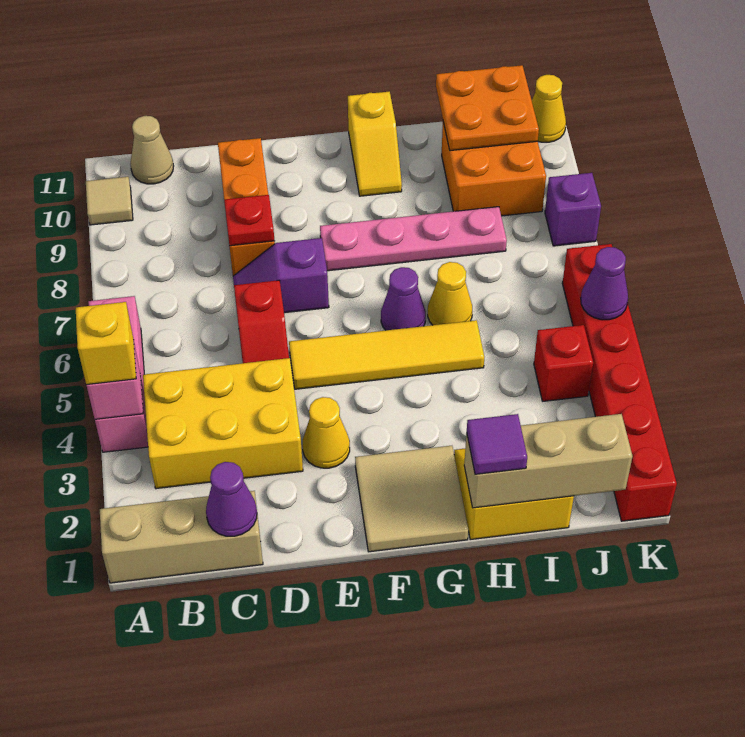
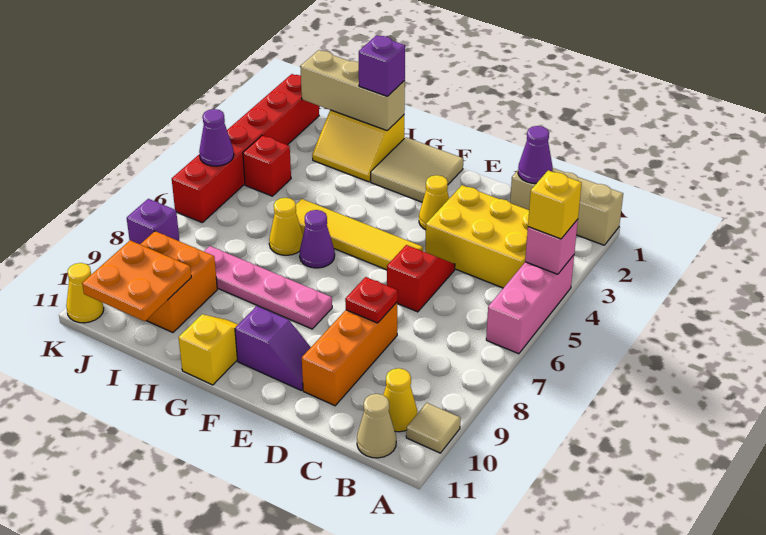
none -> yellow 1x1 cone [383,368,417,432]
purple 1x2 slope [233,238,329,313] -> purple 1x2 slope moved to [235,306,311,391]
purple 1x1 tile [467,414,527,474] -> purple 1x1 brick [359,35,405,96]

